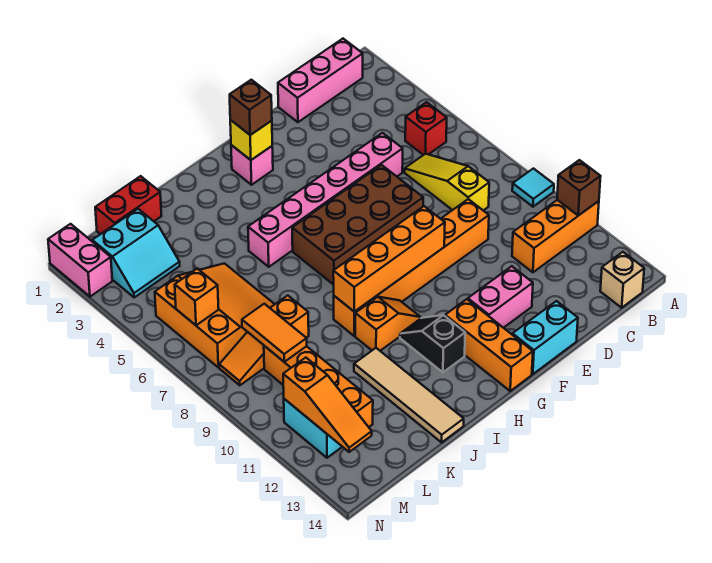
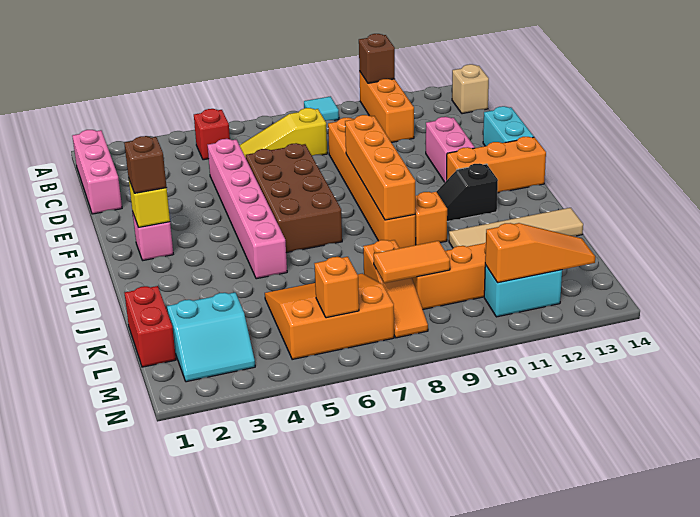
cyan 2x2 slope [92,209,180,297] -> cyan 2x2 slope turned to [167,292,255,382]
pink 1x2 brick [48,224,112,297] -> none

